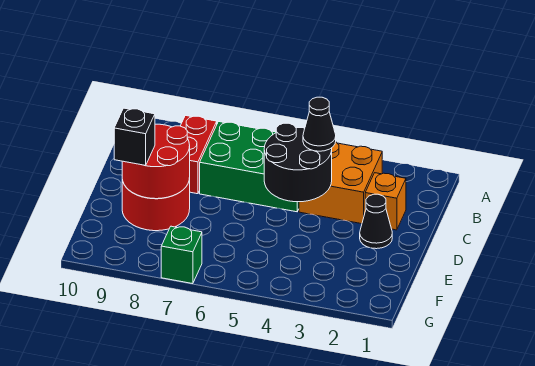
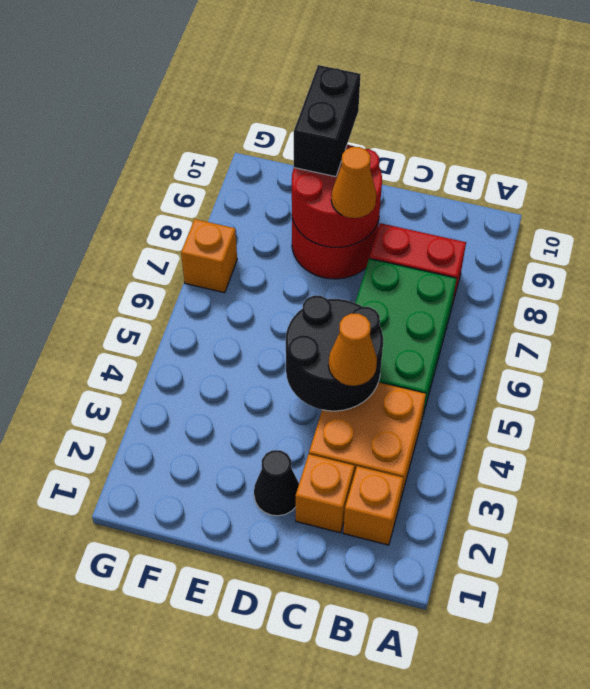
none -> orange 1x1 brick [343,466,403,545]
black 1x1 cone [303,97,336,151] -> orange 1x1 cone [328,314,377,386]
none -> orange 1x1 cone [331,147,376,218]
black 1x1 brick [114,108,155,165] -> black 1x2 brick [294,65,361,177]
green 1x1 brick [161,226,202,284] -> orange 1x1 brick [181,219,237,293]

